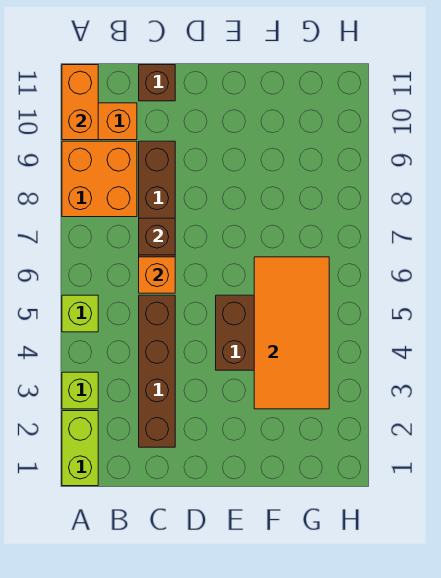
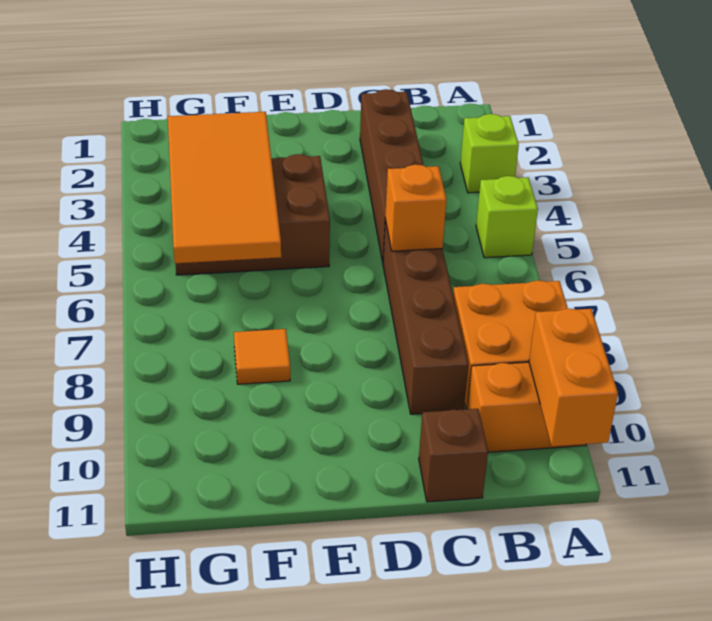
lime 1x2 brick [62,411,98,486] -> none
brown 1x1 brick [139,218,175,255] -> none
none -> orange 1x1 tile [234,329,290,384]

